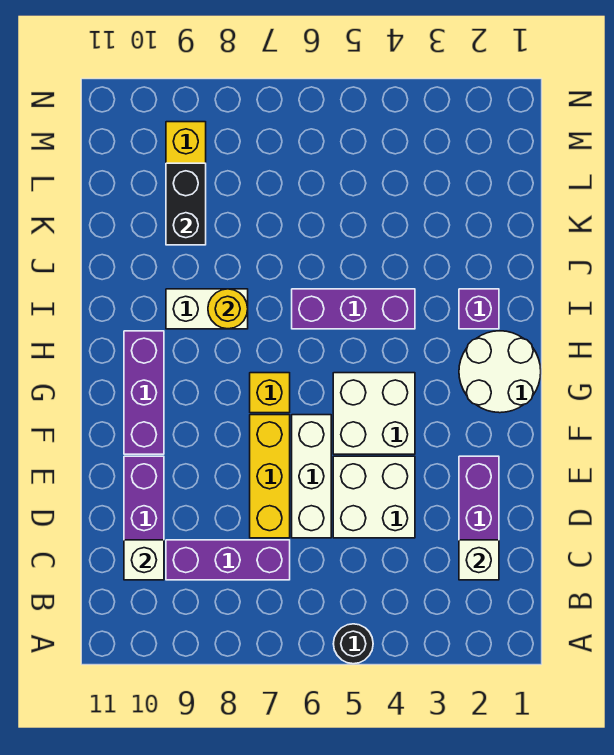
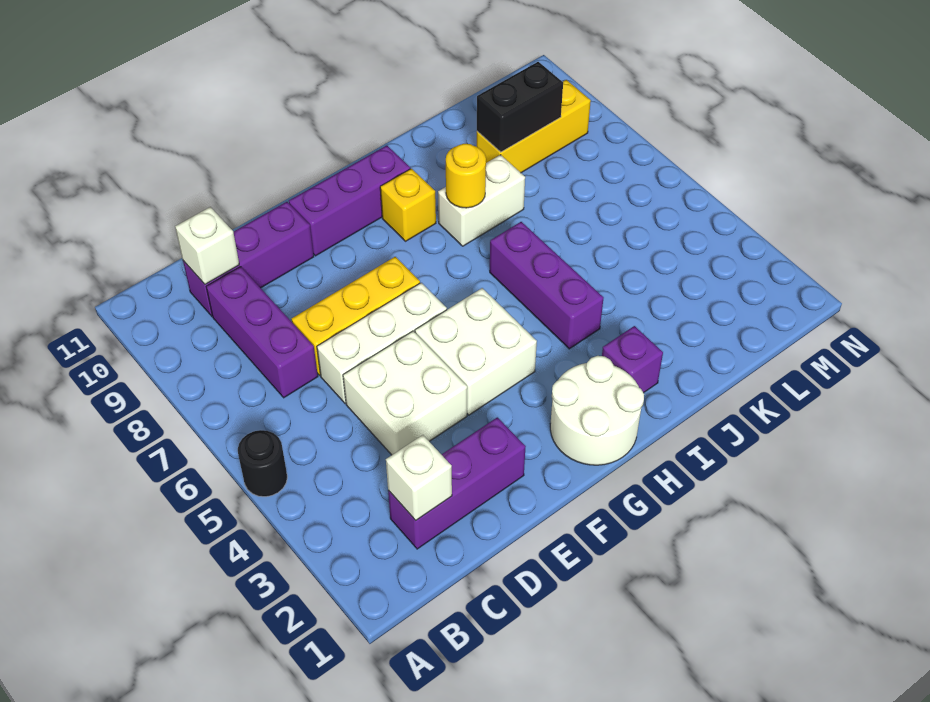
yellow 1x1 brick [250,373,290,413] -> yellow 1x1 brick moved to [380,169,436,241]
white 1x2 brick [166,289,248,329] -> white 1x2 brick turned to [438,155,525,246]

